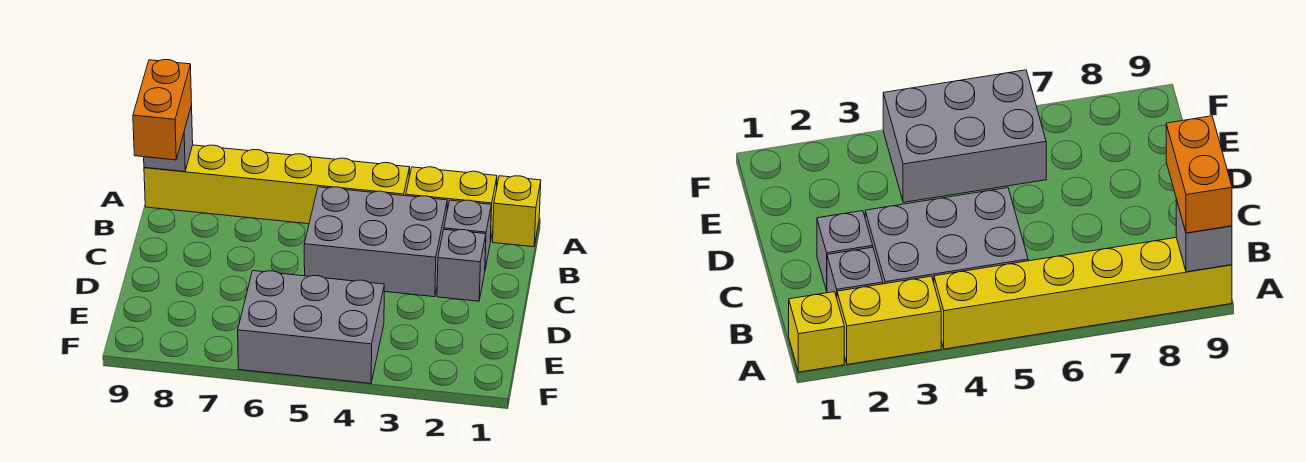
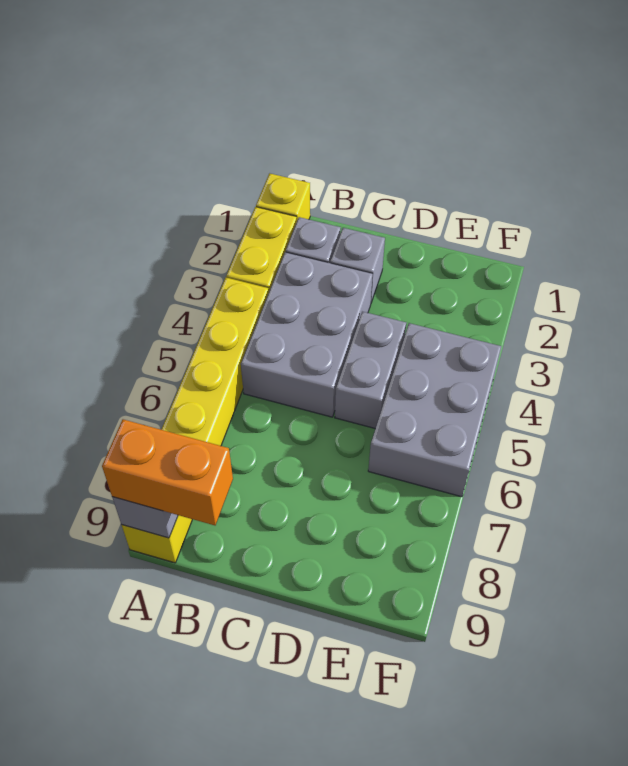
none -> grey 1x2 brick [335,312,406,428]

